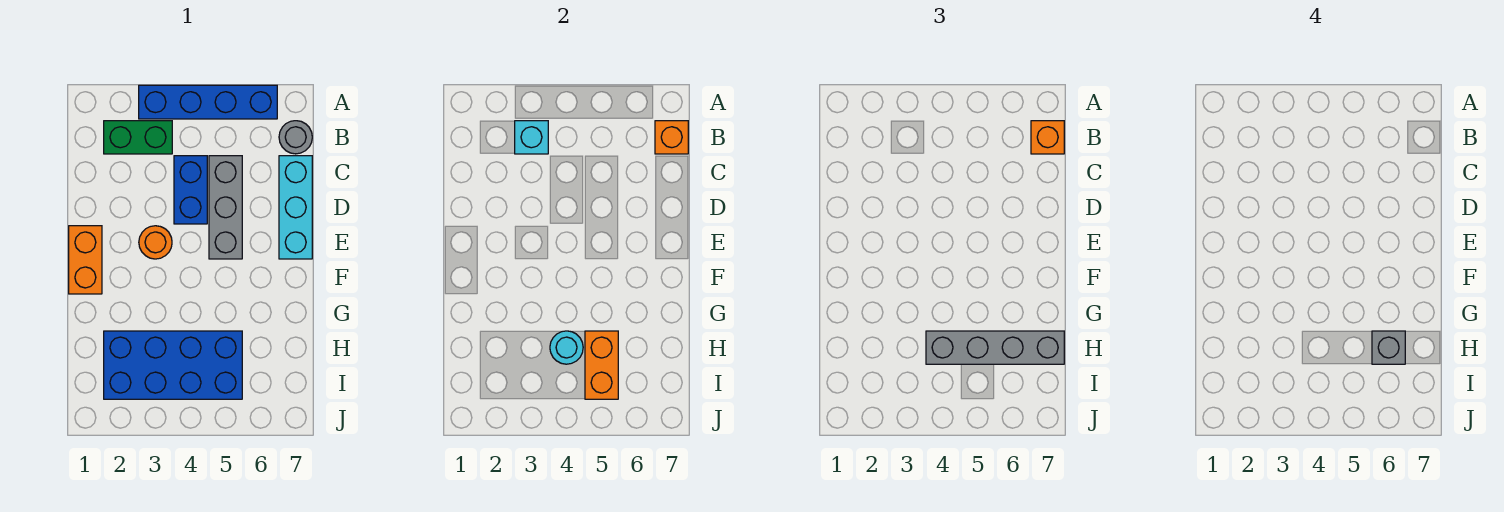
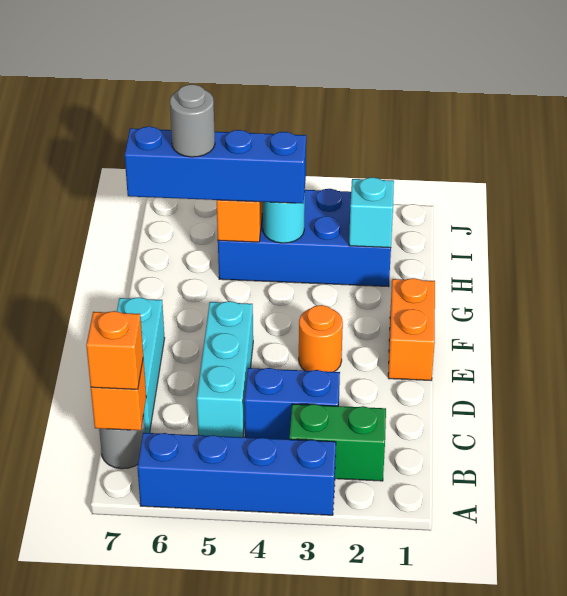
cyan 1x1 brick [515,121,548,154] -> cyan 1x1 brick moved to [349,177,394,248]
blue 1x2 brick [174,156,207,224] -> blue 1x2 brick turned to [244,368,340,439]
grey 1x3 brick [209,156,242,259] -> cyan 1x3 brick [197,301,253,437]
grey 1x4 brick [926,331,1064,364] -> blue 1x4 brick [125,126,306,203]
grey 1x1 brick [1372,331,1405,364] -> grey 1x1 round brick [170,84,215,157]

